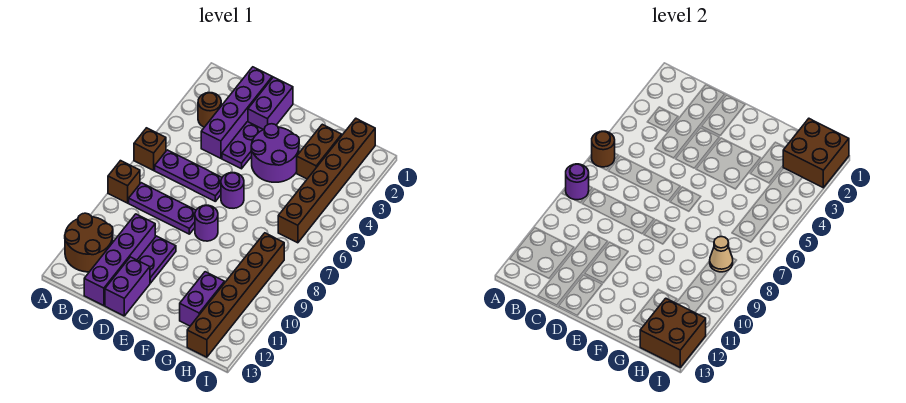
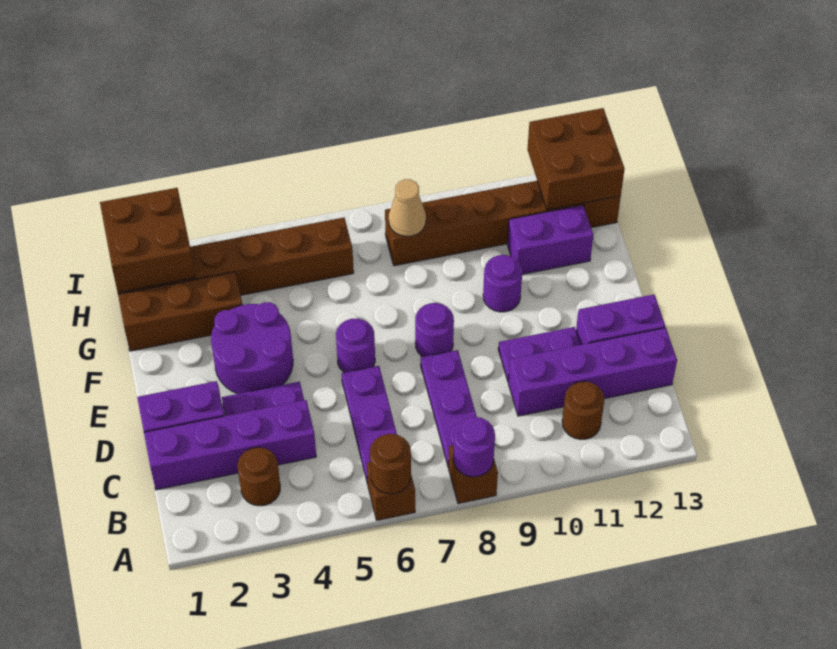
brown 2x2 round brick [65,213,113,272] -> brown 1x1 round brick [562,381,604,440]
none -> purple 1x1 round brick [483,255,522,312]
brown 1x2 brick [297,124,342,179] -> brown 1x3 brick [118,272,242,351]

